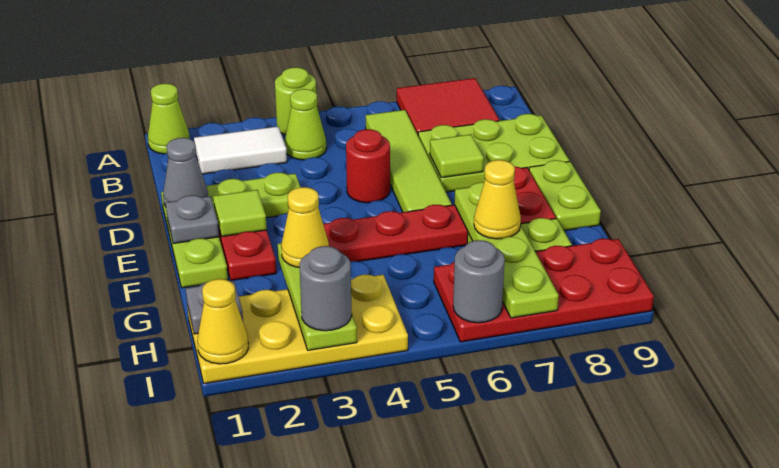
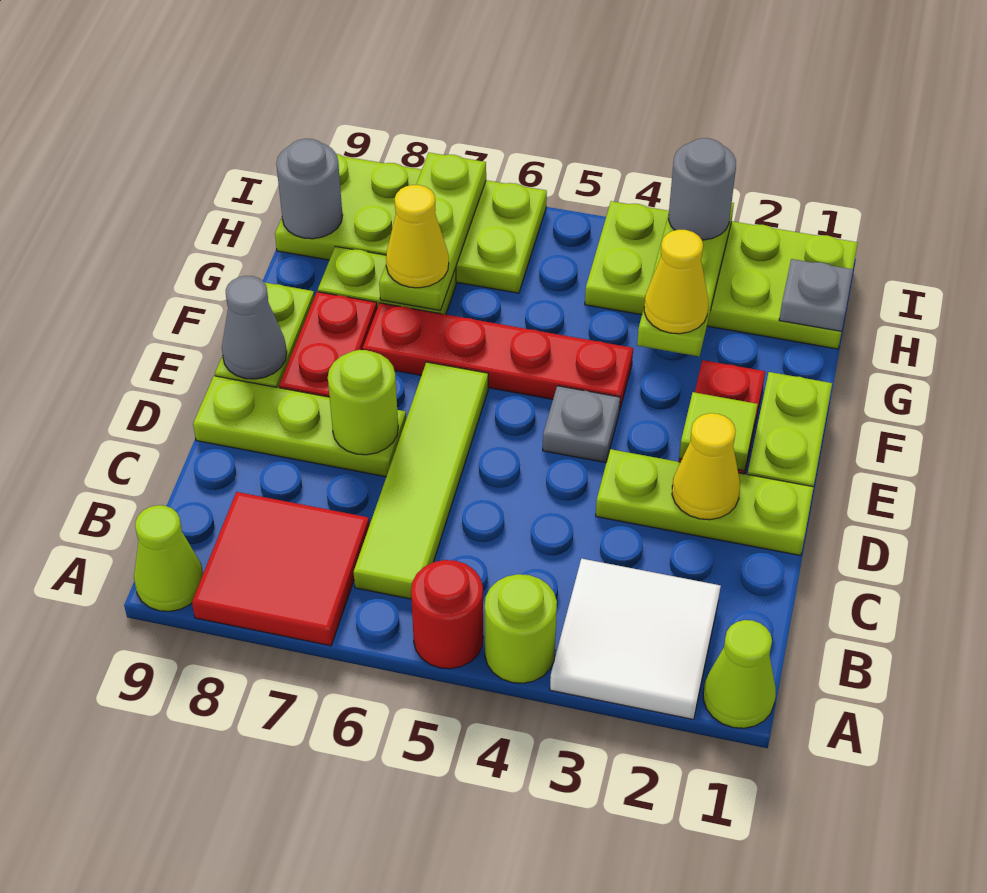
white 1x2 tile [194,126,287,174] -> white 2x2 tile [550,559,721,719]
lime 1x1 cone [285,89,326,160] -> lime 1x1 cone moved to [134,505,203,611]
lime 2x3 plate [418,114,569,192] -> lime 1x3 plate [193,376,406,477]
grey 1x1 cone [163,138,208,207] -> grey 1x1 cone moved to [222,276,287,379]
red 1x1 round brick [346,129,390,203] -> red 1x1 round brick moved to [411,560,483,669]
lime 1x1 tile [430,134,484,178] -> lime 1x1 round brick [328,350,398,455]
grey 1x1 plate [166,195,219,244] -> grey 1x1 plate moved to [543,386,620,463]
lime 1x4 plate [454,182,559,318] -> lime 1x3 plate [379,153,486,311]
yellow 2x4 plate [187,275,408,384] -> lime 2x4 plate [585,201,858,349]
red 2x4 plate [434,239,654,342] -> lime 2x4 plate [275,154,547,293]
yellow 1x1 cone [197,279,248,364] -> yellow 1x1 cone moved to [672,413,740,520]
grey 1x1 round brick [453,240,505,323] -> grey 1x1 round brick moved to [276,139,342,239]

